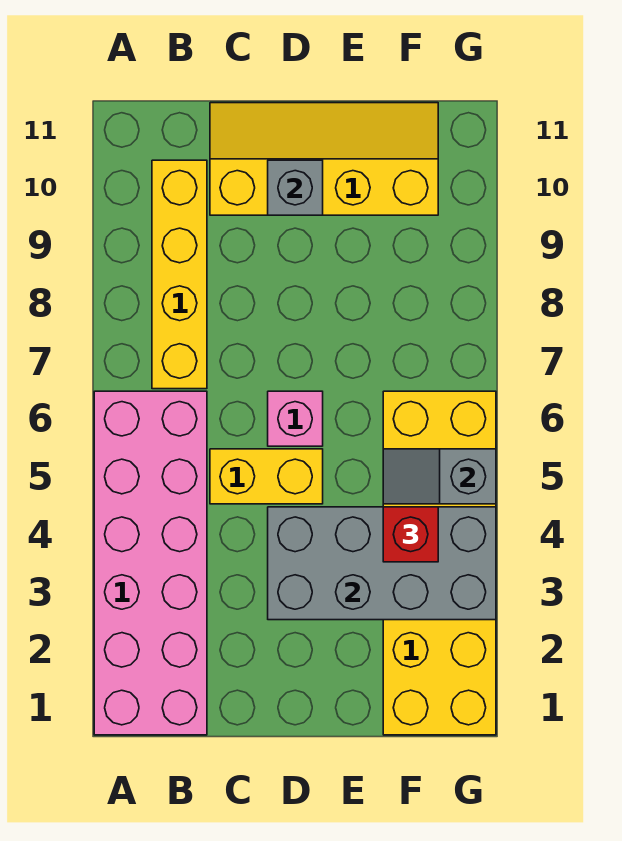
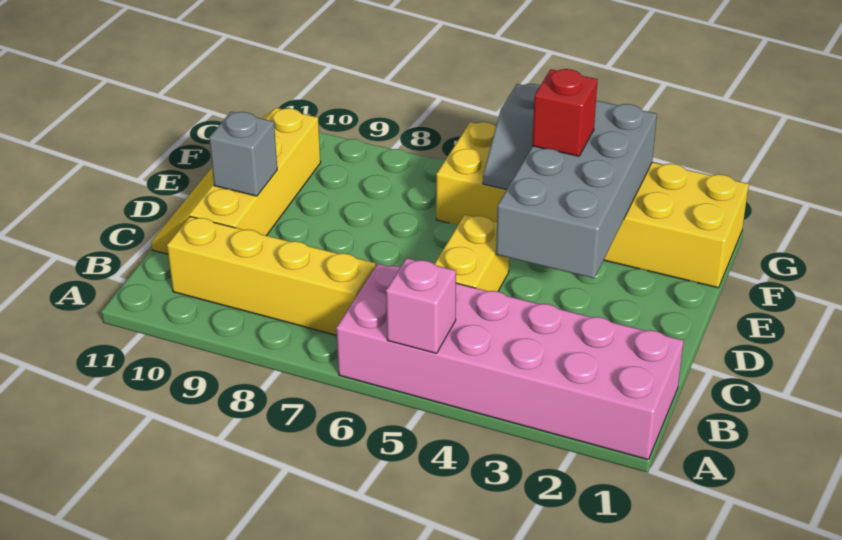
pink 1x1 brick [268,391,323,446] -> pink 1x1 brick moved to [386,258,456,353]

